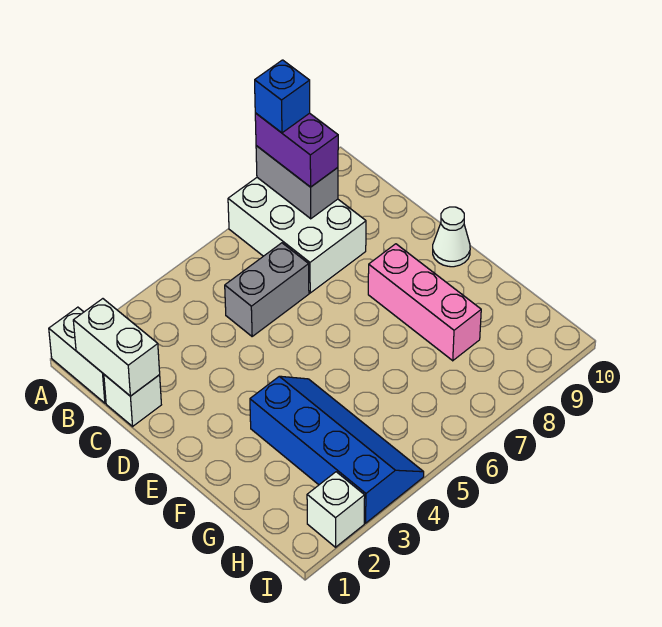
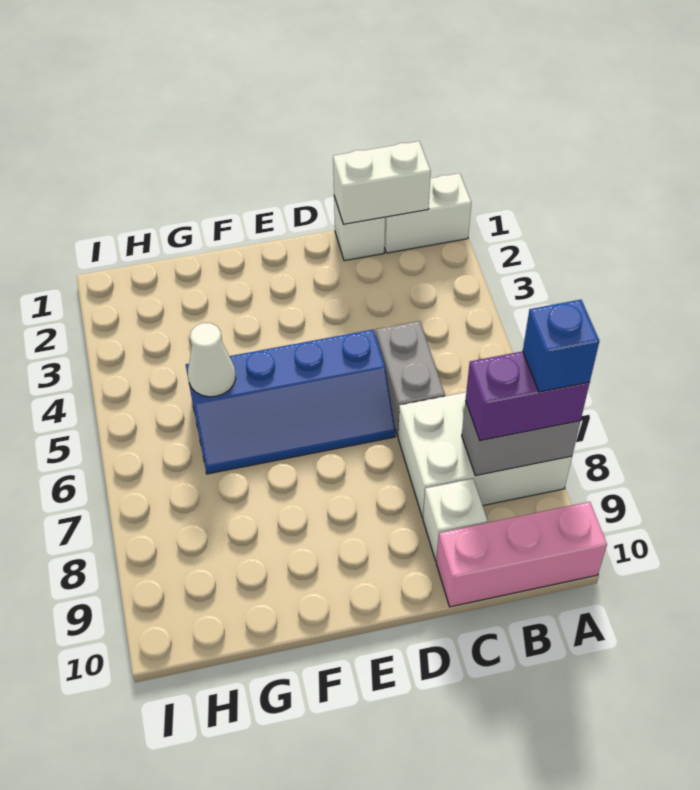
pink 1x3 brick [368,244,481,361] -> pink 1x3 brick moved to [436,502,607,607]
white 1x1 cone [433,207,470,267] -> white 1x1 cone moved to [188,323,236,397]
blue 2x4 slope [250,376,424,523] -> blue 2x4 slope moved to [186,330,396,474]
white 1x1 brick [307,472,365,547] -> white 1x1 brick moved to [423,479,488,561]

